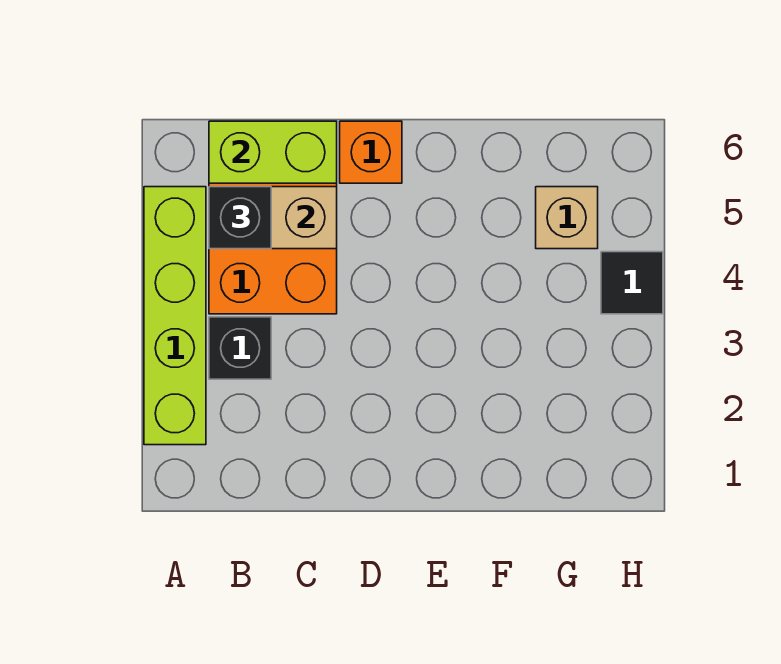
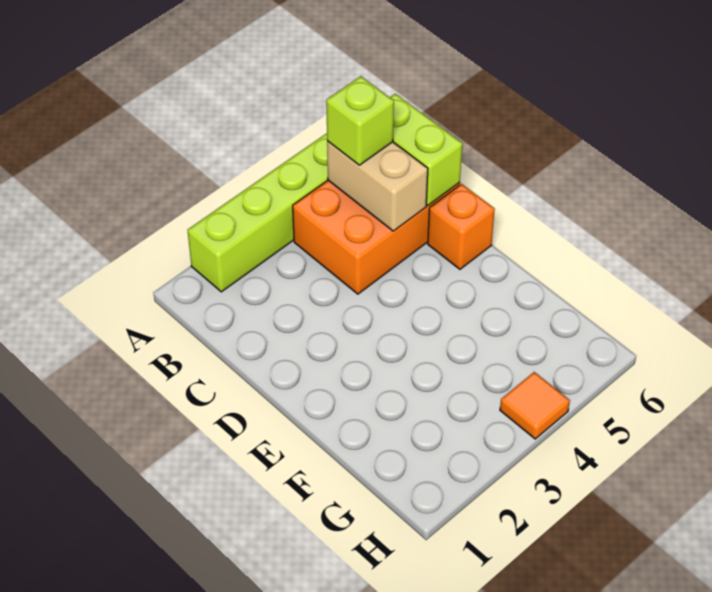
black 1x1 brick [209,317,271,379] -> none
black 1x1 brick [209,187,271,249] -> lime 1x1 brick [326,76,394,165]
tan 1x1 brick [536,187,598,249] -> none
black 1x1 tile [601,252,663,314] -> orange 1x1 tile [500,372,570,439]

